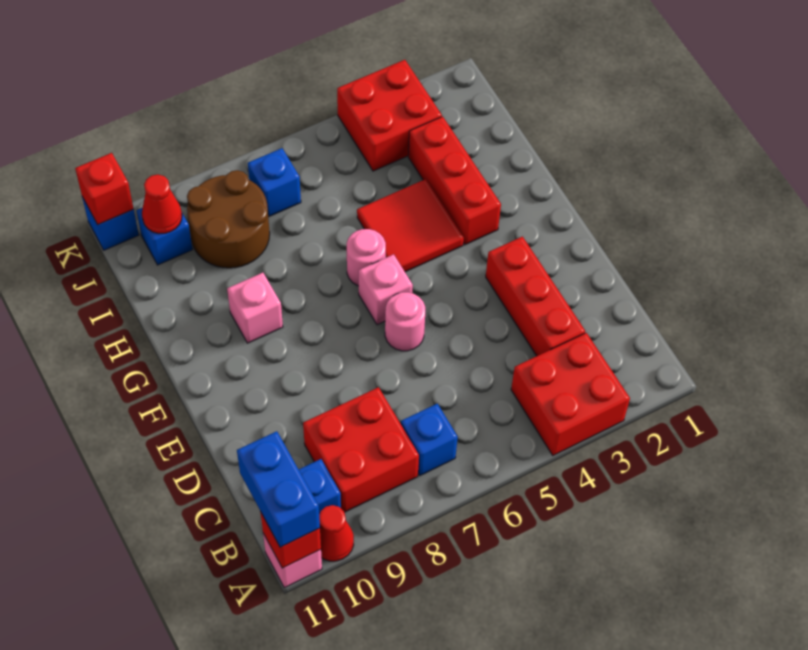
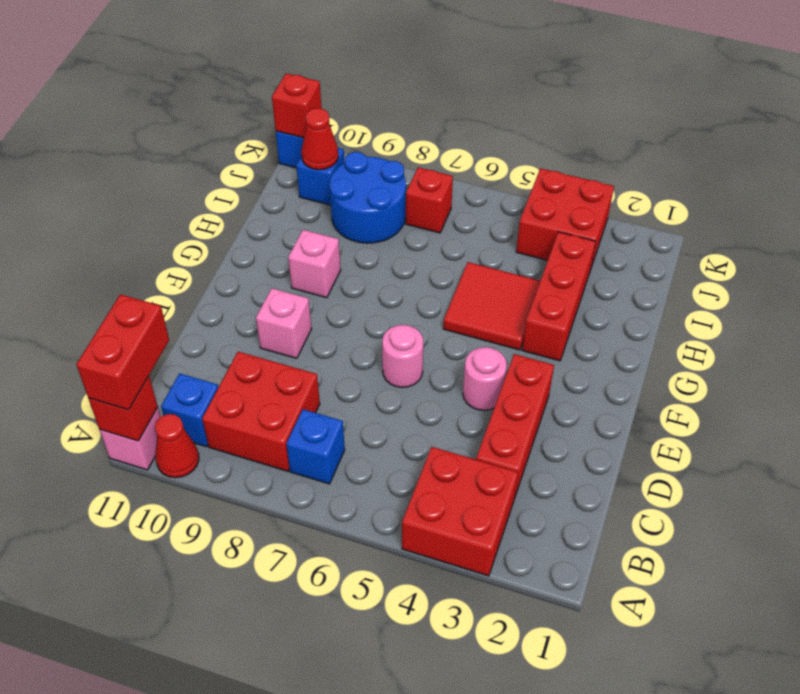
blue 1x2 brick [237,431,320,547] -> red 1x2 brick [76,294,169,410]
pink 1x1 brick [359,254,413,325] -> pink 1x1 brick moved to [256,288,312,358]
pink 1x1 round brick [347,229,386,286] -> pink 1x1 round brick moved to [463,347,507,410]
brown 2x2 round brick [187,170,270,268] -> blue 2x2 round brick [330,152,406,243]
blue 1x1 brick [248,148,301,217] -> red 1x1 brick [406,167,453,233]

